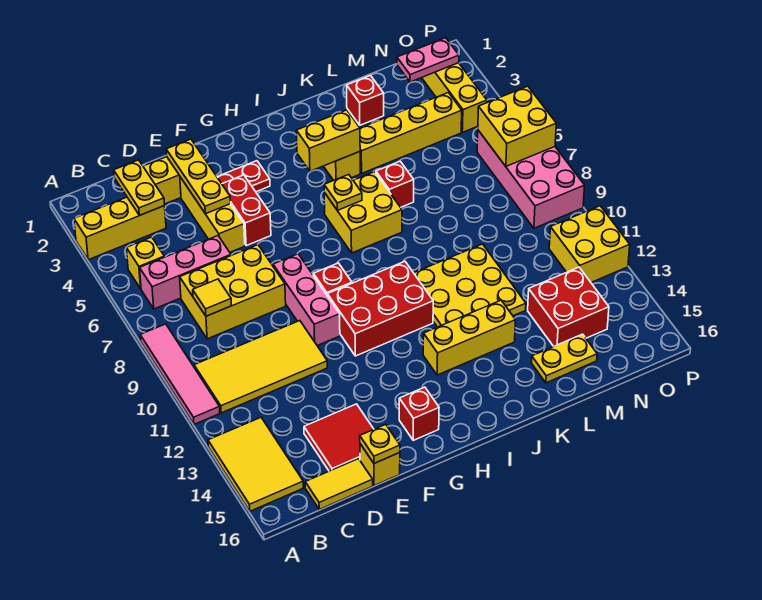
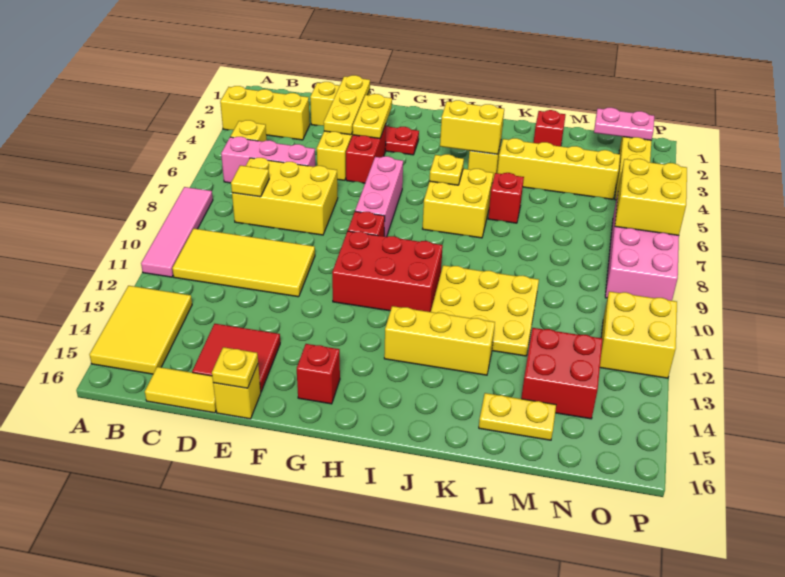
yellow 1x2 plate [114,160,165,215] -> yellow 1x2 plate moved to [353,94,392,139]
pink 1x3 brick [273,254,340,346] -> pink 1x3 brick moved to [355,156,403,237]

